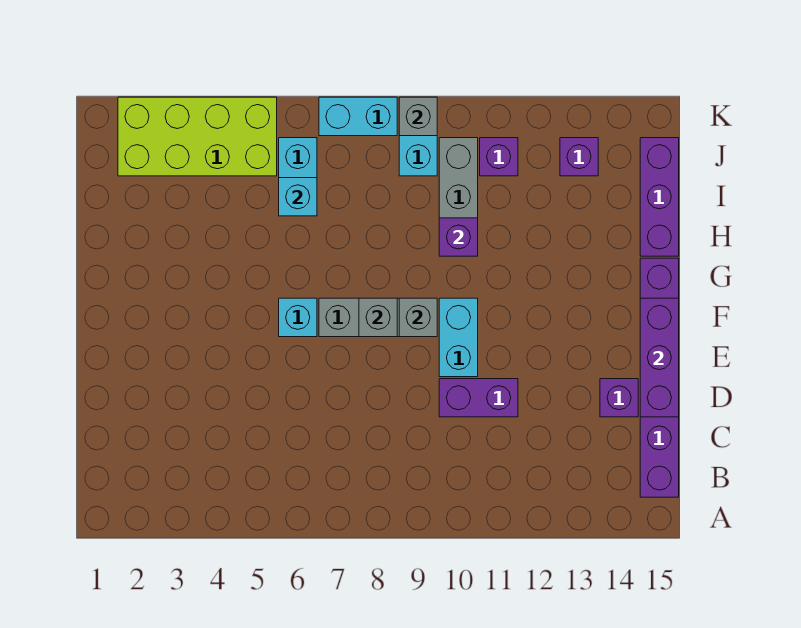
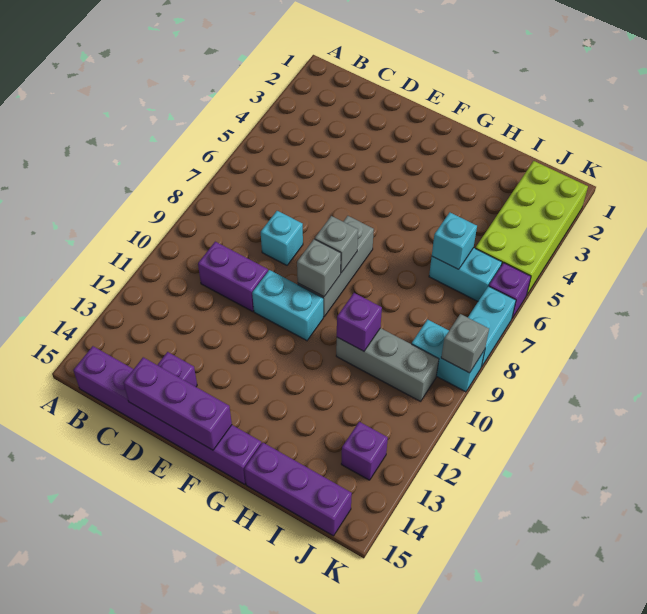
purple 1x2 brick [439,379,518,417] -> purple 1x2 brick turned to [198,242,268,311]
cyan 1x1 brick [279,298,317,337] -> cyan 1x1 brick moved to [261,211,303,265]
purple 1x1 brick [480,138,518,176] -> purple 1x1 brick moved to [489,263,531,318]

